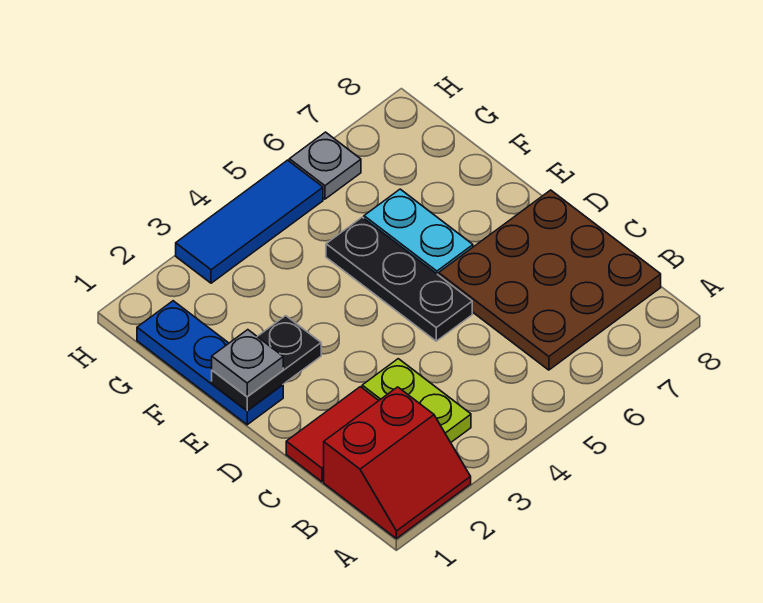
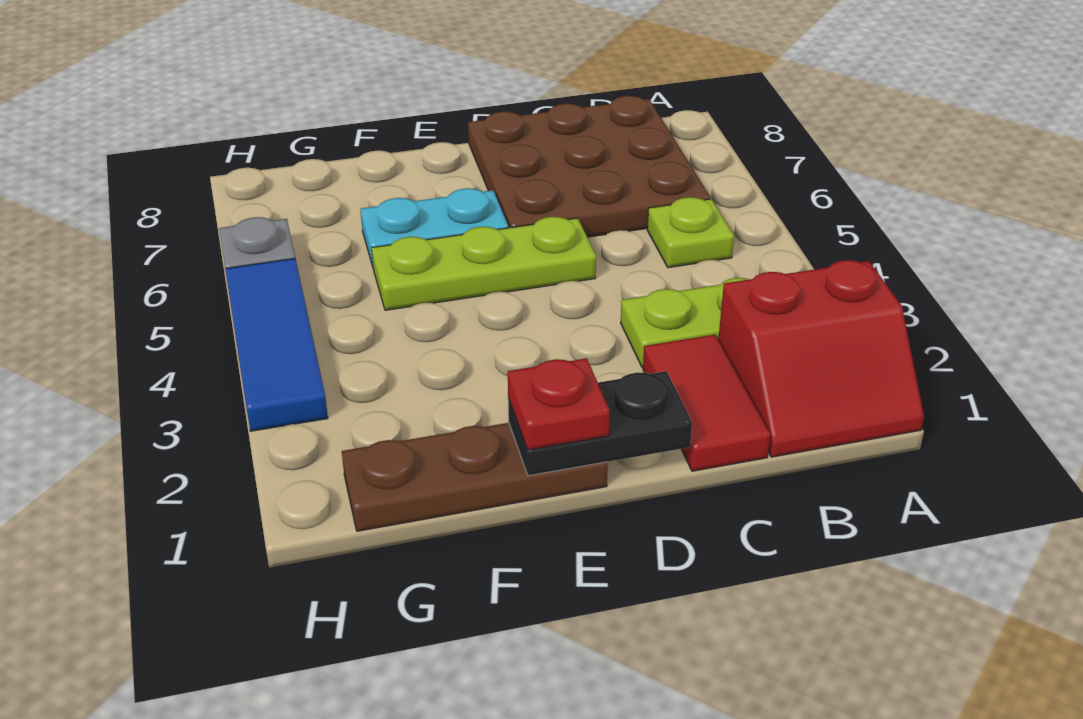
red 2x2 slope [324,387,471,539] -> red 2x2 slope turned to [718,260,924,457]
none -> lime 1x1 plate [647,197,734,268]
black 1x3 plate [326,217,472,341] -> lime 1x3 plate [372,217,596,310]
blue 1x3 plate [137,301,283,425] -> brown 1x3 plate [342,423,608,531]
black 1x2 plate [212,316,321,411] -> black 1x2 plate turned to [508,371,692,476]
grey 1x1 plate [212,330,283,397] -> red 1x1 plate [508,358,610,450]

